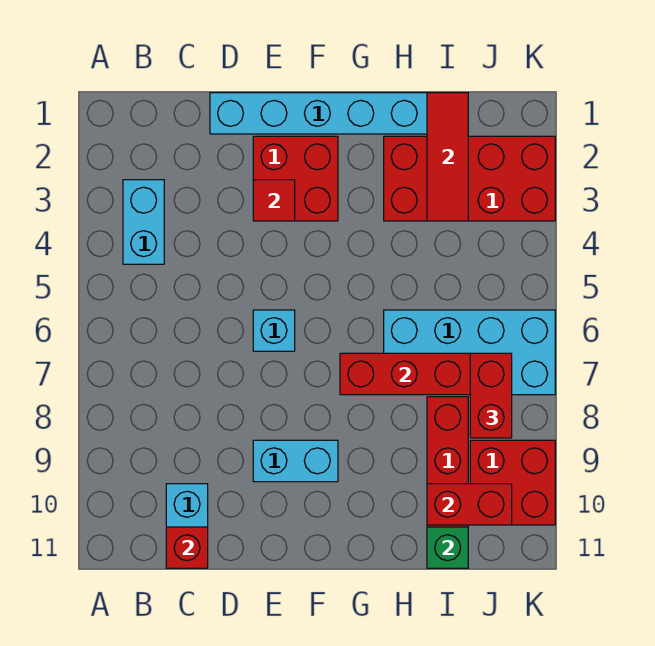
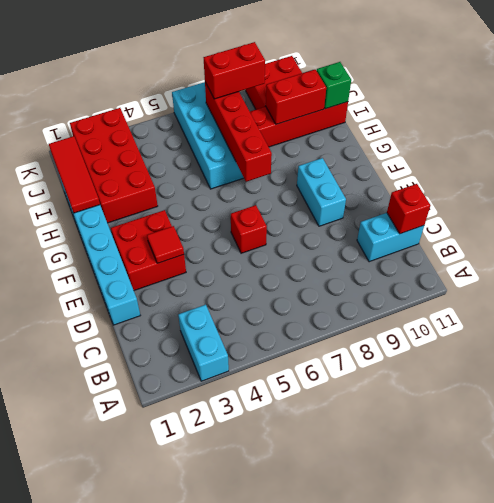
cyan 1x2 brick [123,180,164,264] -> cyan 1x2 brick turned to [178,305,229,381]
cyan 1x1 brick [253,310,295,351] -> red 1x1 brick [231,205,267,253]
red 1x3 tile [427,93,468,221] -> red 1x3 tile turned to [49,136,100,213]
red 1x2 brick [427,484,512,525] -> red 1x2 brick turned to [266,70,326,124]

